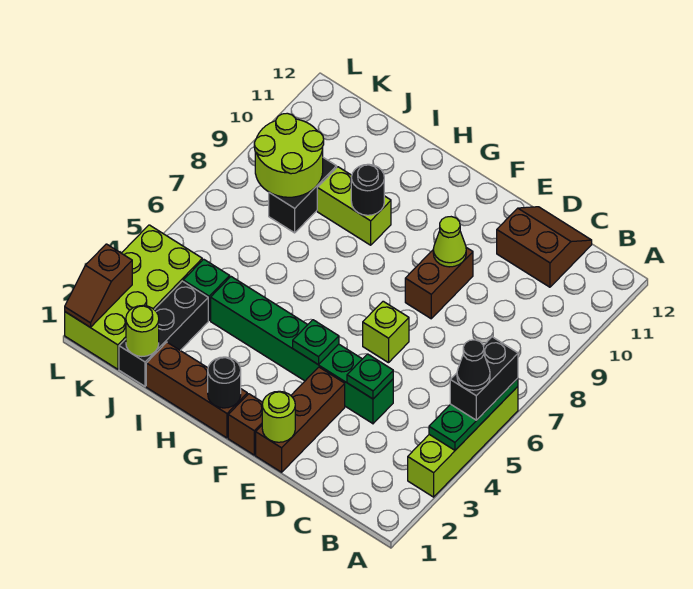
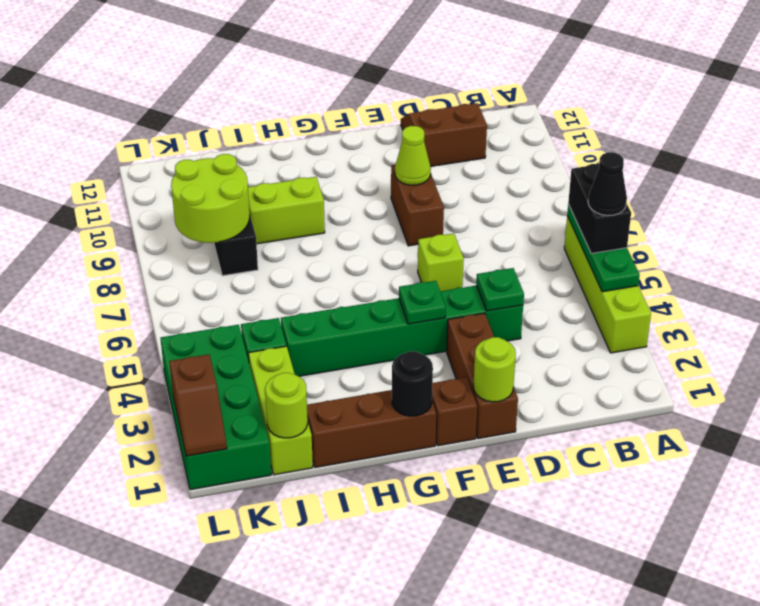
black 1x1 round brick [351,164,384,215] -> none
black 1x3 brick [119,281,208,386] -> lime 1x3 brick [248,346,313,475]
lime 2x4 brick [65,225,202,369] -> green 2x4 brick [160,325,271,490]

